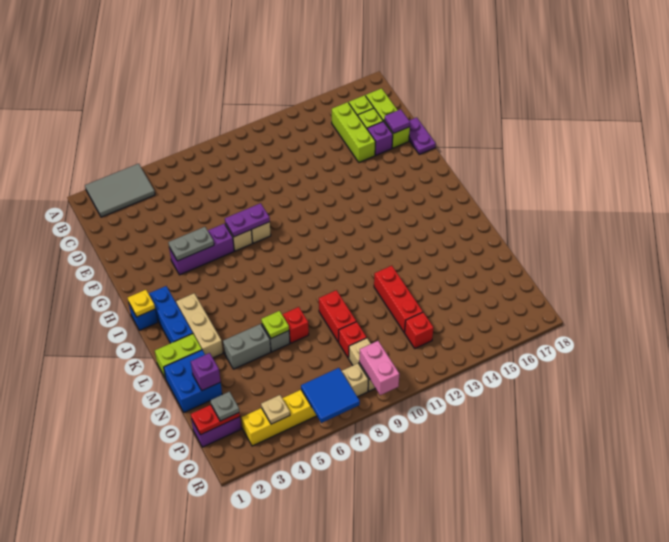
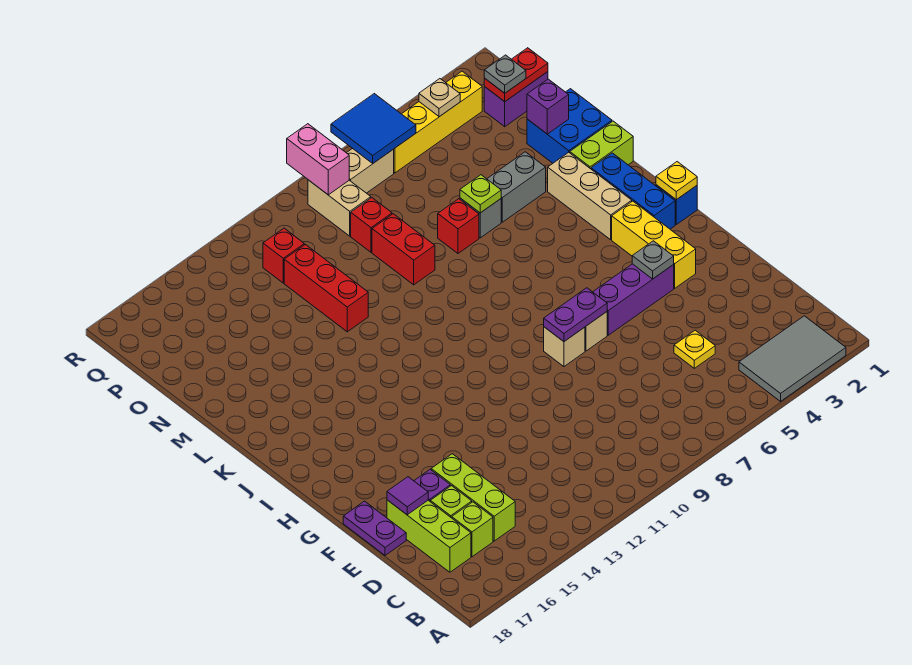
none -> yellow 1x1 plate [674,330,715,368]
none -> yellow 1x3 brick [612,201,696,288]
grey 1x2 plate [168,227,214,261] -> grey 1x1 plate [632,241,674,279]

